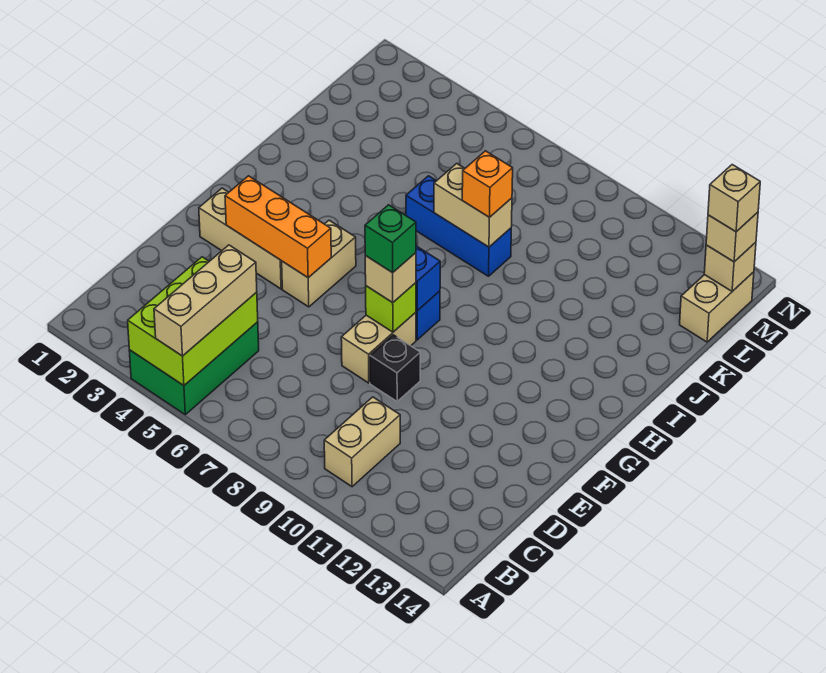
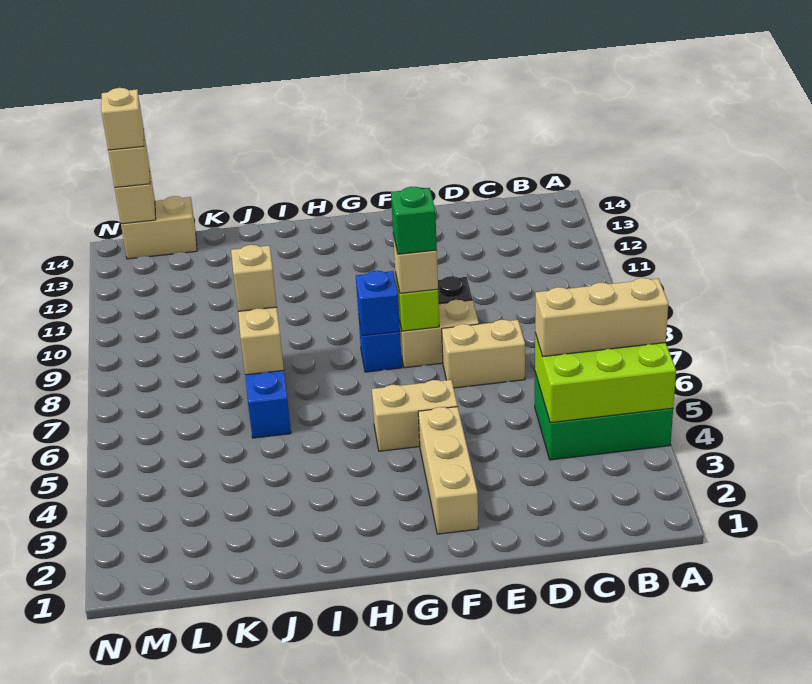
tan 1x2 brick [324,397,400,487] -> tan 1x2 brick moved to [442,320,525,388]
orange 1x3 brick [225,176,331,278] -> none
orange 1x1 brick [462,151,513,217] -> tan 1x1 brick [231,245,277,311]

